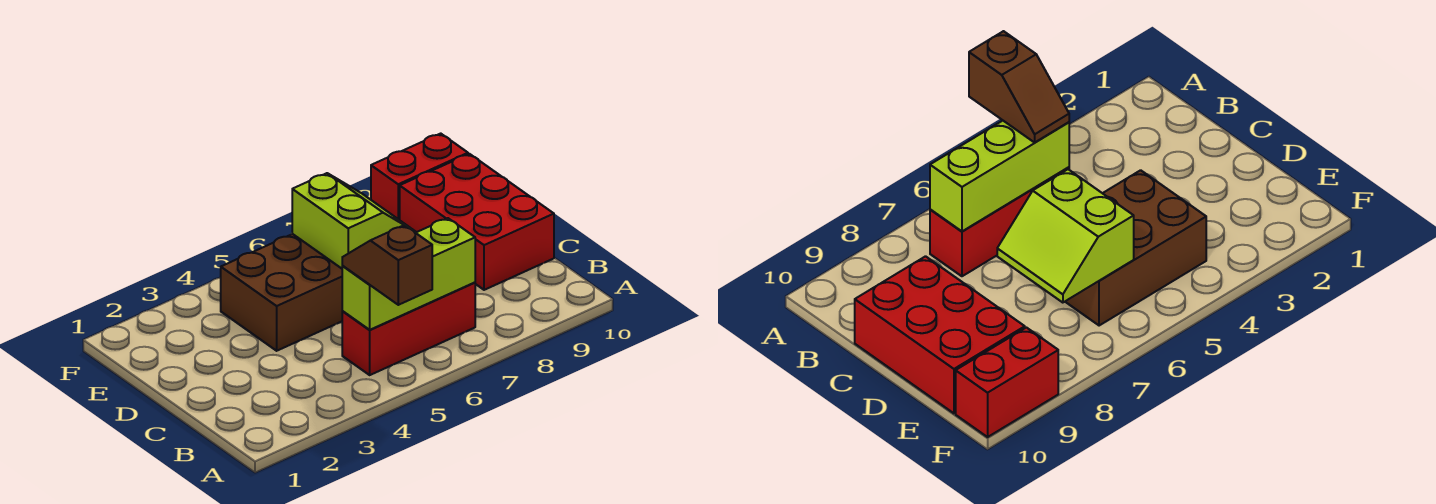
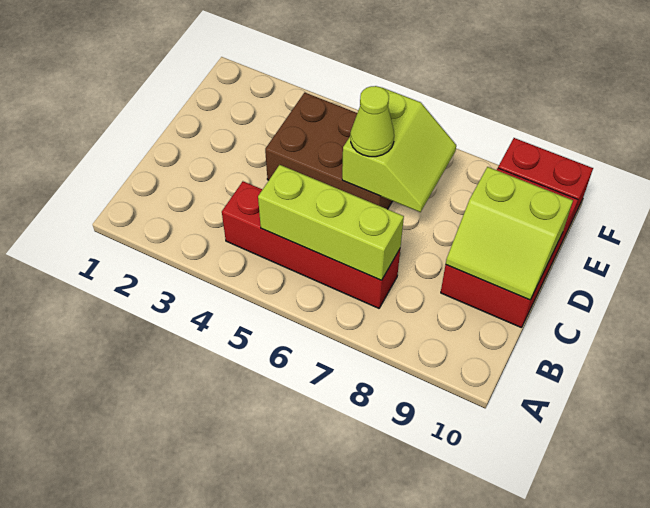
brown 1x2 slope [342,225,432,305] -> none
red 1x3 brick [342,282,475,375] -> red 1x4 brick [222,181,400,308]
none -> lime 2x2 slope [446,167,573,300]
none -> lime 1x1 cone [351,86,394,157]

